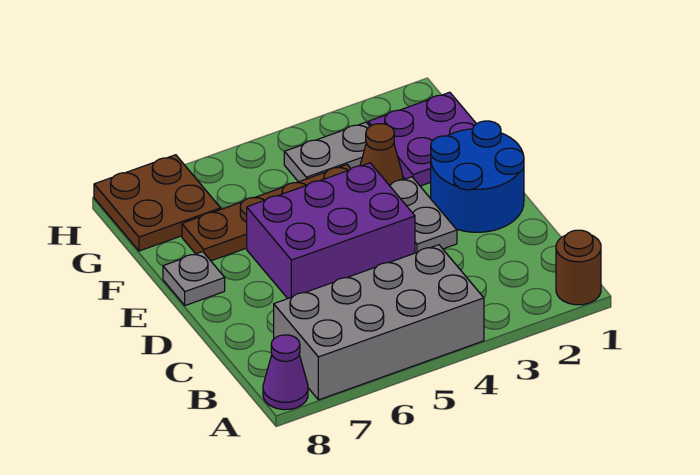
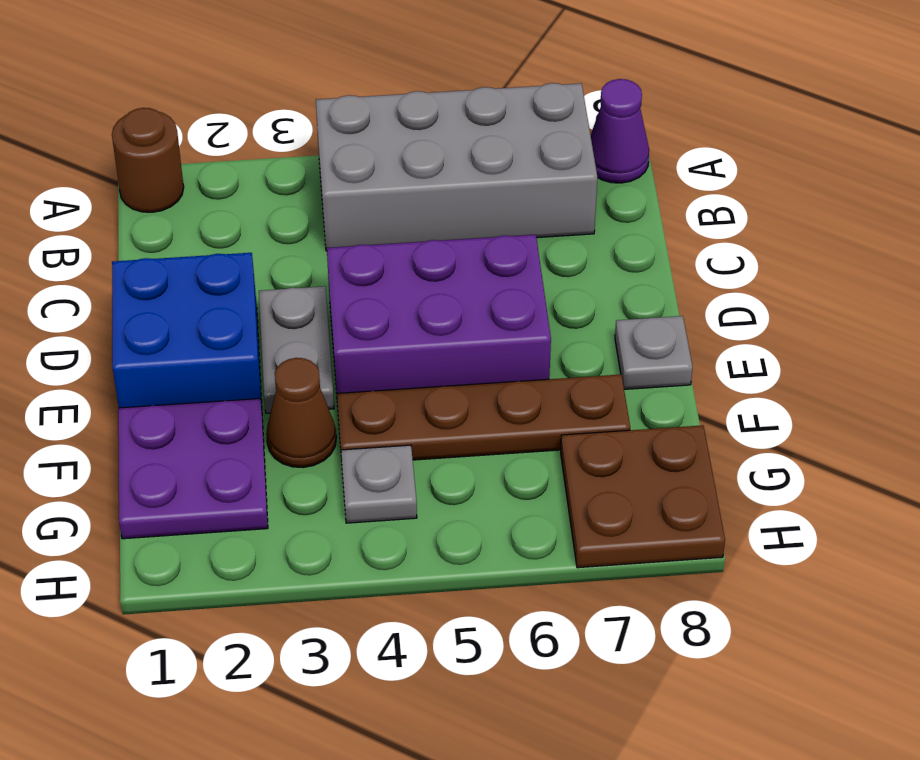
blue 2x2 round brick [431,121,524,232] -> blue 2x2 brick [112,253,262,408]
grey 1x2 plate [284,122,370,182] -> grey 1x1 plate [341,445,417,523]

